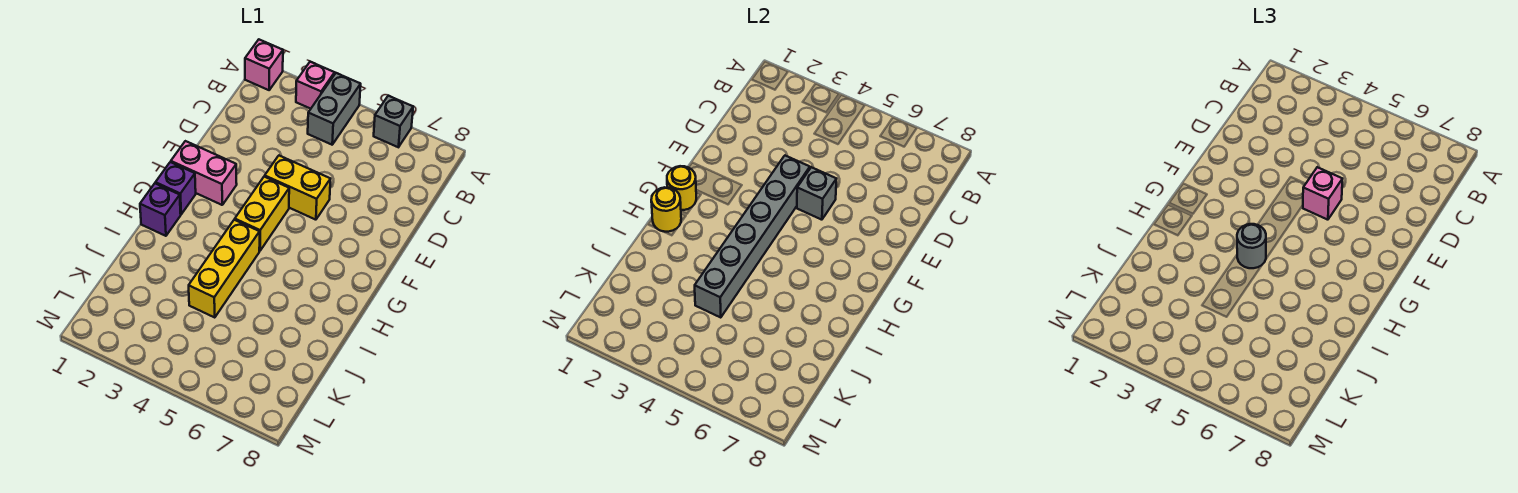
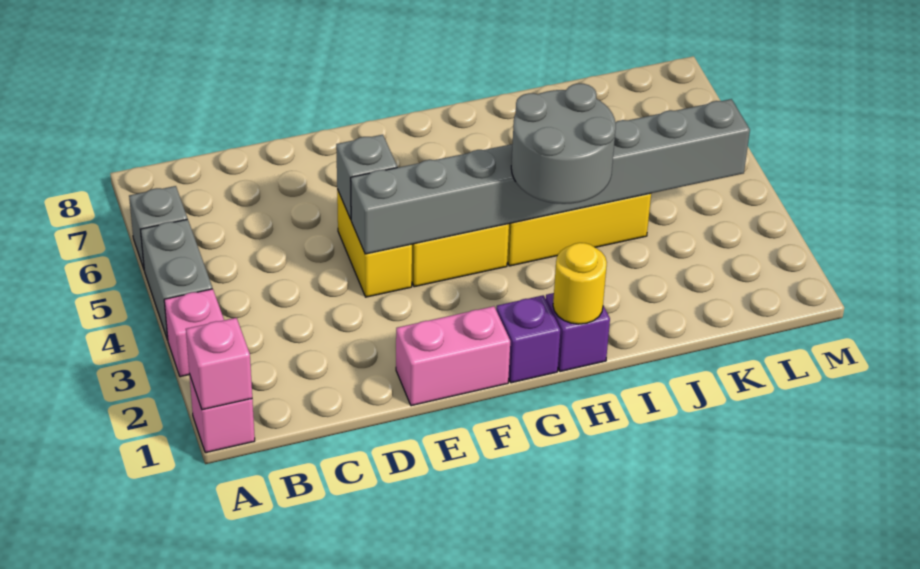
grey 1x2 brick [308,73,361,145] -> grey 1x2 brick turned to [140,219,212,340]
grey 1x6 brick [695,156,810,317] -> grey 1x8 brick [351,99,750,254]
pink 1x1 brick [1303,167,1342,220] -> pink 1x1 brick moved to [186,318,252,410]
pink 1x2 brick [171,141,237,205] -> pink 1x2 brick turned to [396,306,510,406]
yellow 1x1 round brick [667,166,696,210] -> none
grey 1x1 round brick [1237,224,1266,268] -> grey 2x2 round brick [511,83,616,204]

